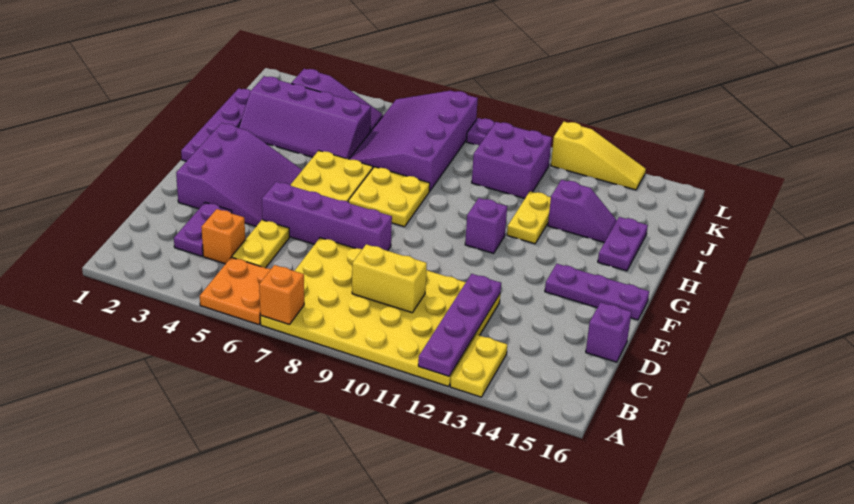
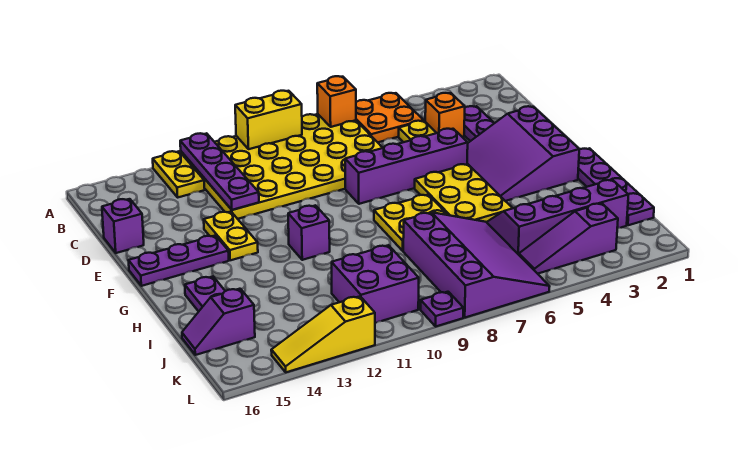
yellow 1x2 brick [352,244,427,313] -> yellow 1x2 brick moved to [235,91,302,149]
yellow 1x2 plate [507,191,551,244] -> yellow 1x2 plate moved to [204,212,258,260]
purple 1x2 slope [548,180,617,243] -> purple 1x2 slope moved to [182,289,255,355]

